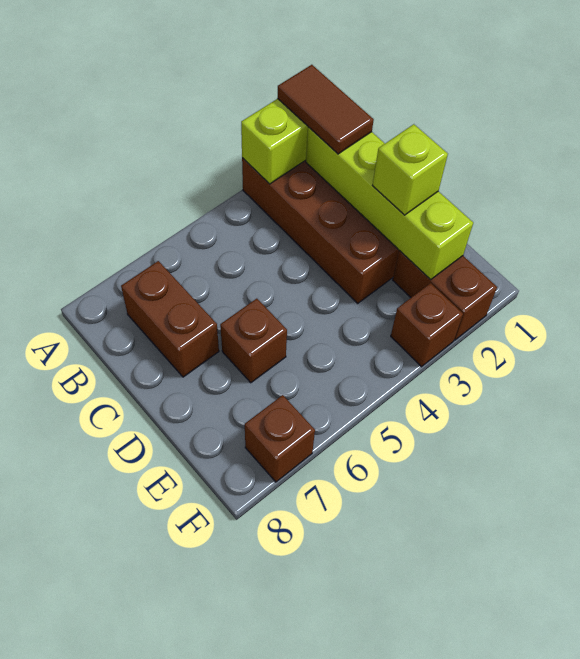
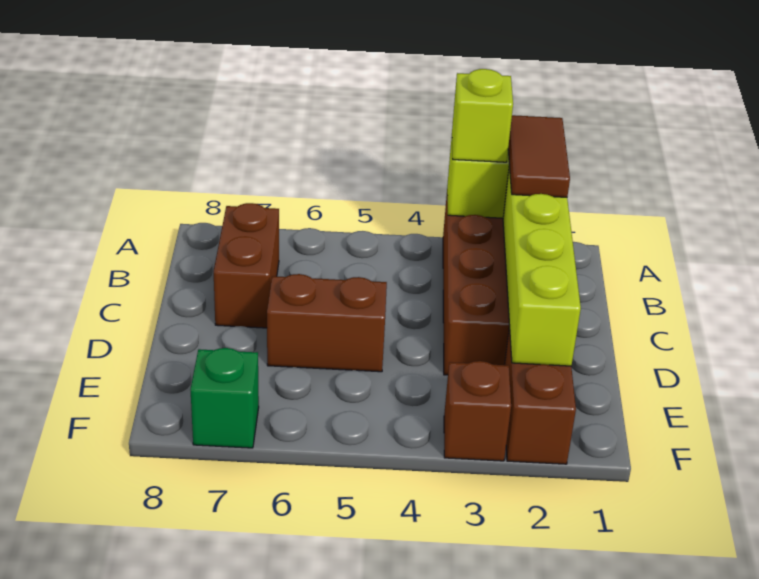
lime 1x1 brick [373,124,448,215] -> lime 1x1 brick moved to [452,69,513,162]
brown 1x1 brick [220,299,287,383] -> brown 1x2 brick [267,274,387,372]
brown 1x1 brick [245,395,315,482] -> green 1x1 brick [190,348,259,448]

